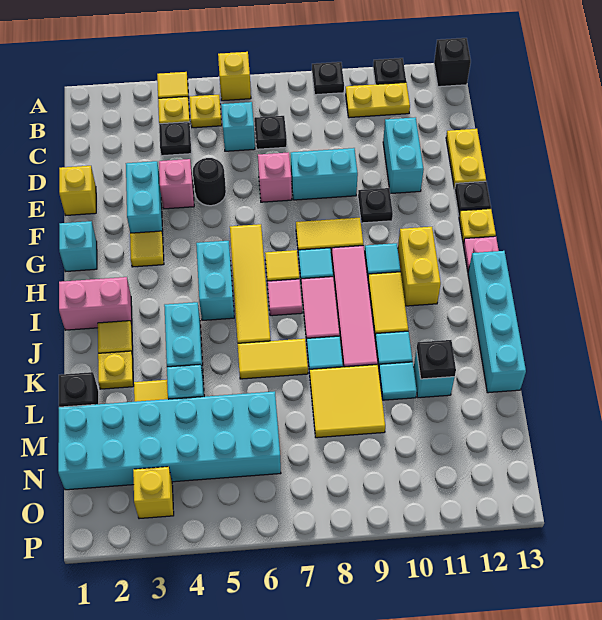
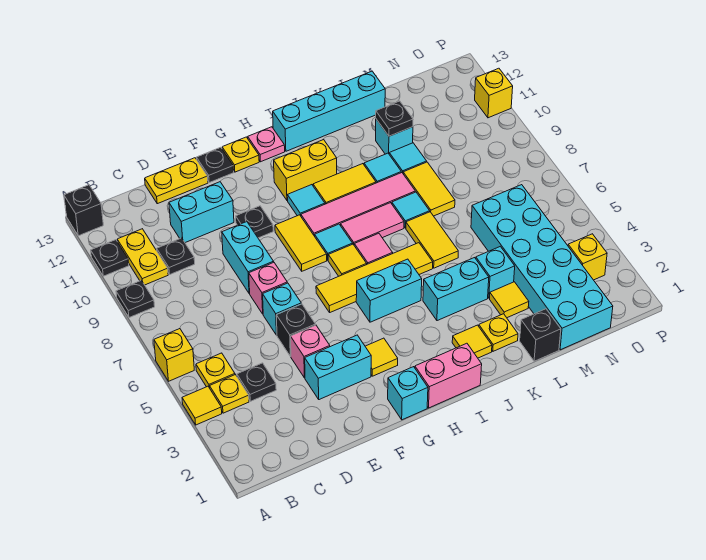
cyan 1x1 brick [221,102,255,151] -> cyan 1x1 brick moved to [263,283,301,335]
black 1x1 plate [254,116,287,149] -> black 1x1 plate moved to [157,238,195,274]
yellow 1x1 brick [59,166,96,216] -> yellow 1x1 brick moved to [475,68,513,118]
black 1x1 round brick [193,158,226,206] -> black 1x1 brick [276,304,315,357]
pink 1x2 brick [59,277,132,330] -> pink 1x2 brick turned to [415,343,482,408]
yellow 2x2 tile [310,365,385,438] -> yellow 1x2 tile [403,162,455,216]

